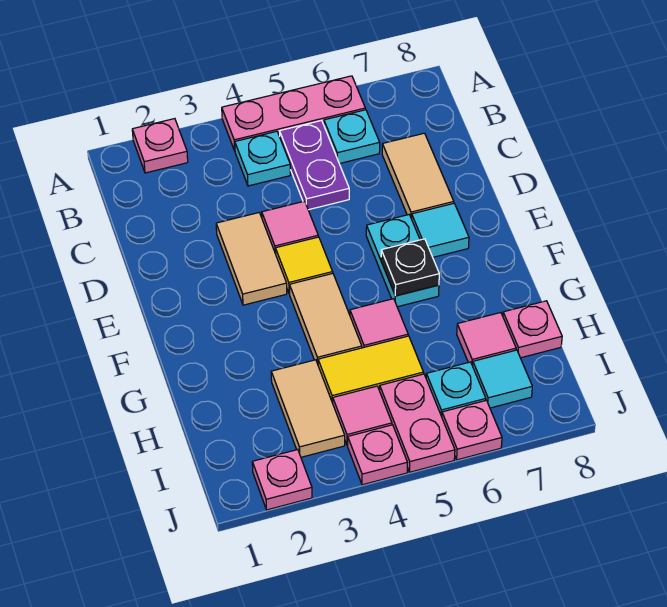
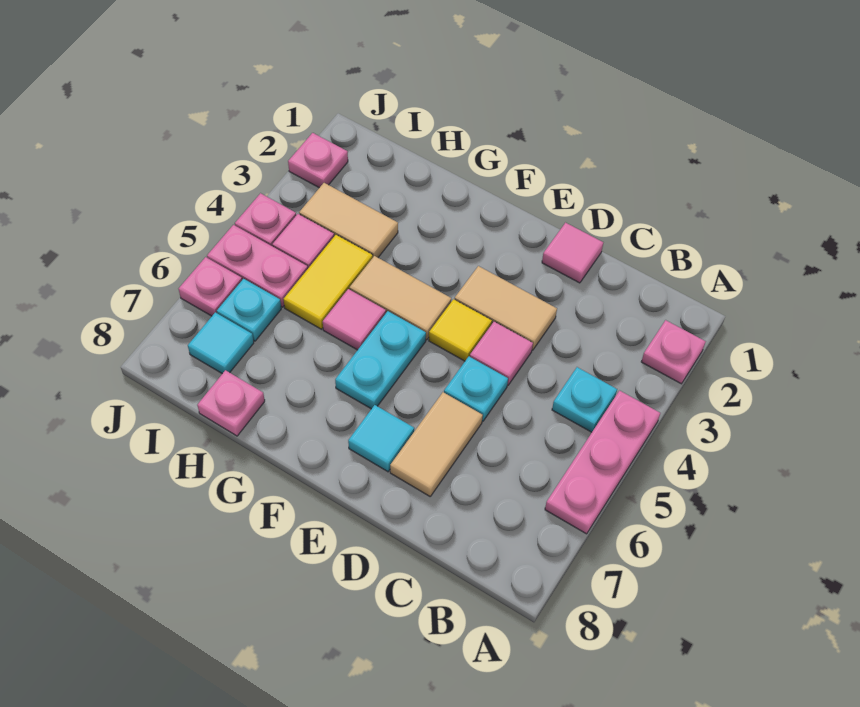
purple 1x2 plate [280,120,349,210] -> none
cyan 1x1 plate [324,110,380,164] -> cyan 1x1 plate moved to [444,356,508,421]
tan 1x2 tile [382,133,454,219] -> tan 1x2 tile turned to [390,392,483,496]
cyan 1x2 plate [366,215,439,307] -> cyan 1x2 plate turned to [335,311,426,409]
black 1x1 plate [381,239,439,296] -> none
pink 1x1 tile [457,313,516,366] -> pink 1x1 tile moved to [542,223,603,283]

